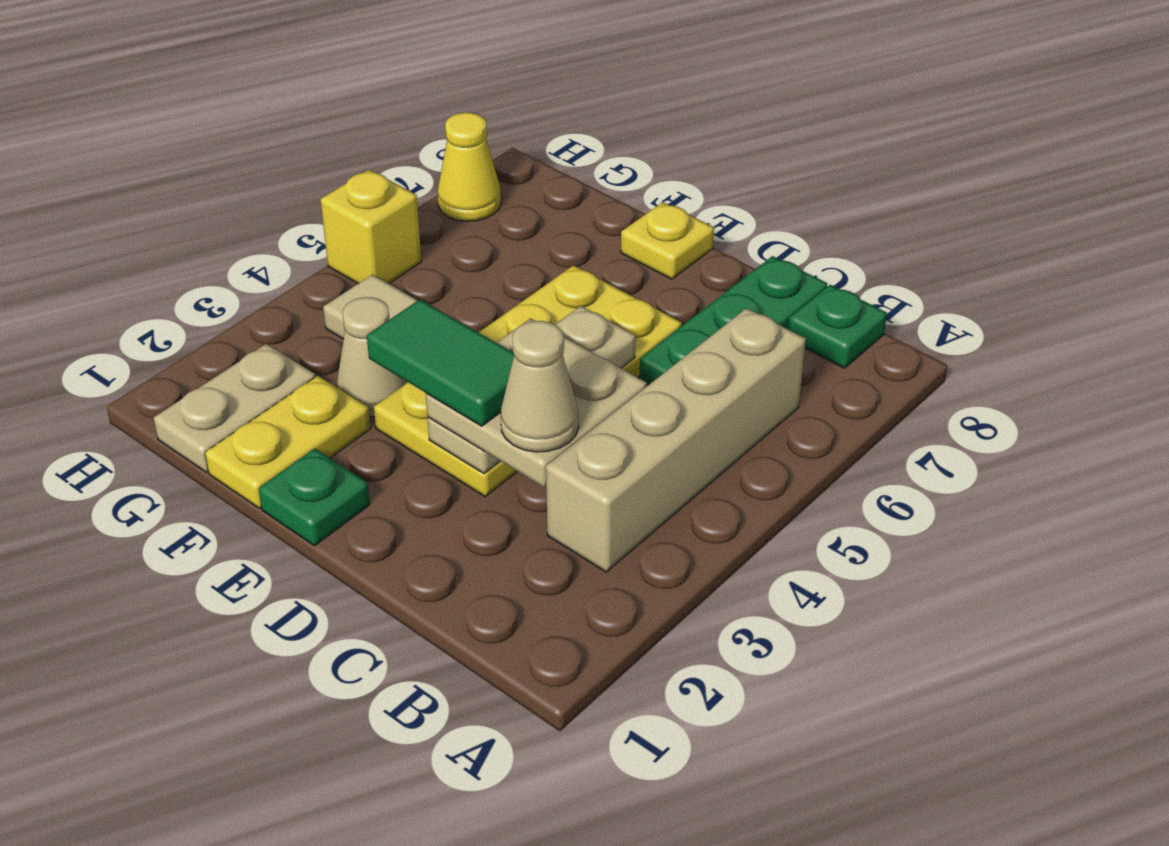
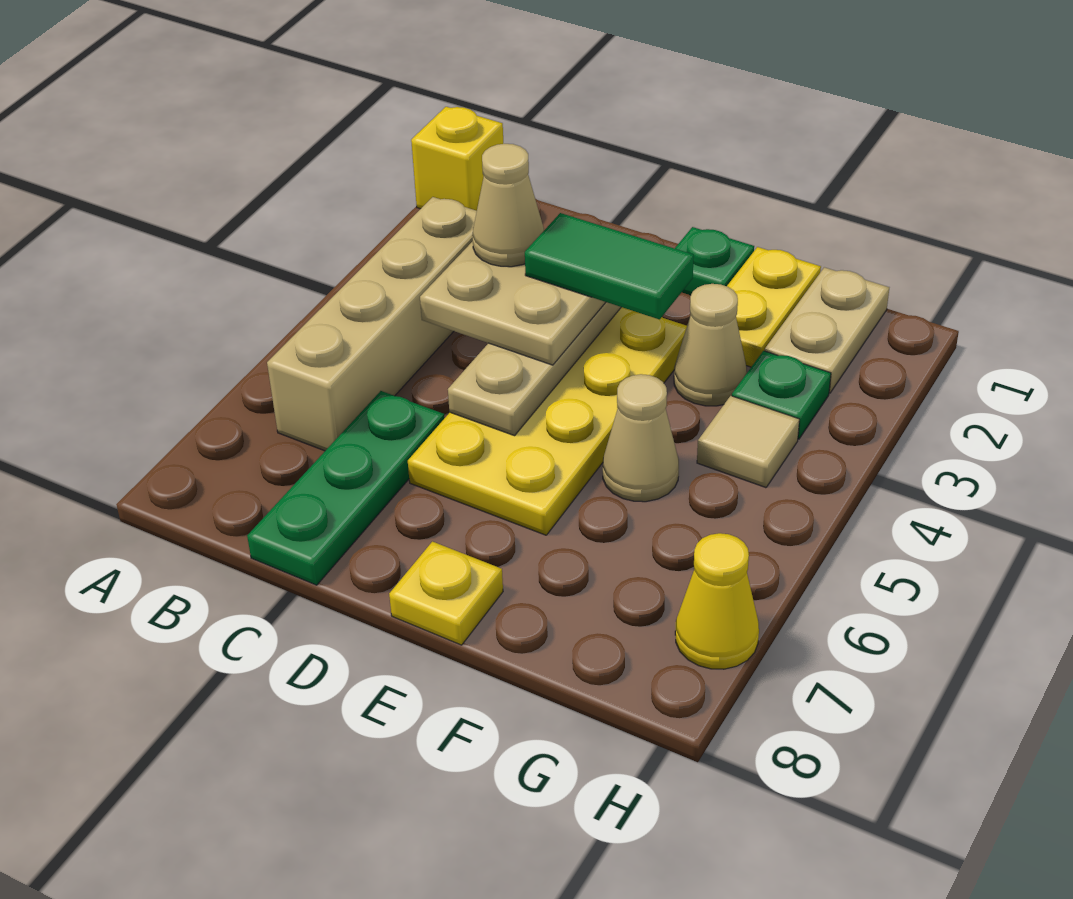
green 1x1 plate [789,285,887,368] -> green 1x1 plate moved to [732,351,831,439]
none -> tan 1x1 cone [603,374,679,502]
yellow 1x1 brick [320,170,421,284] -> yellow 1x1 brick moved to [411,107,503,211]

